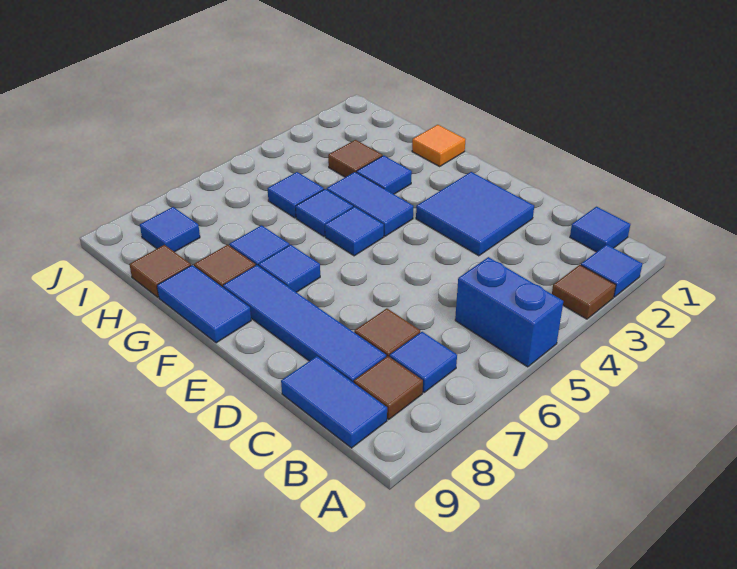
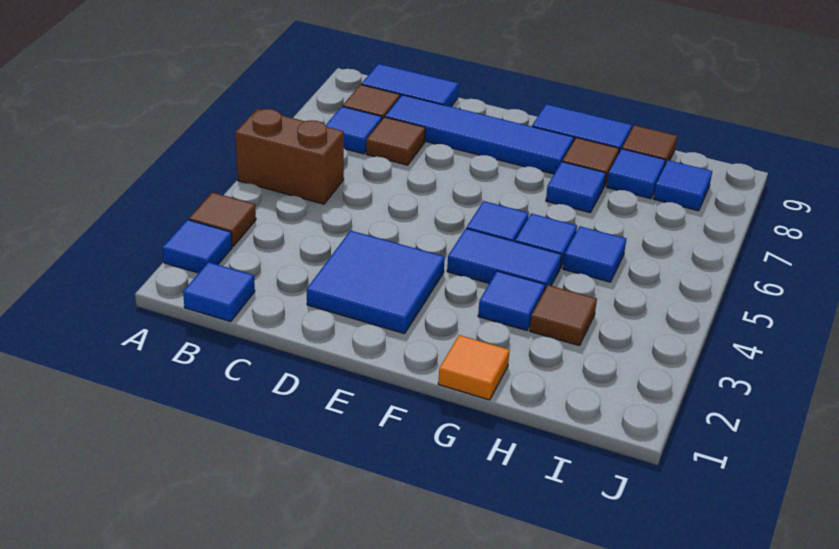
blue 1x2 brick [455,257,563,367] -> brown 1x2 brick [235,109,344,204]
blue 1x1 tile [258,245,320,292] -> blue 1x1 tile moved to [607,149,665,199]

